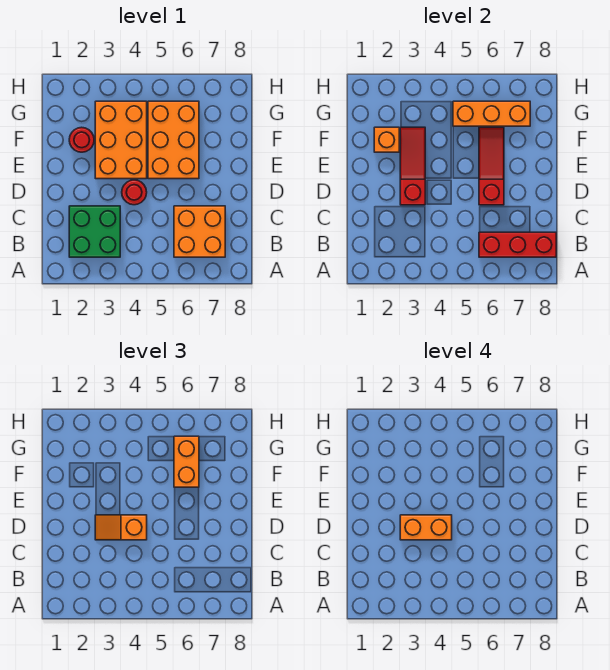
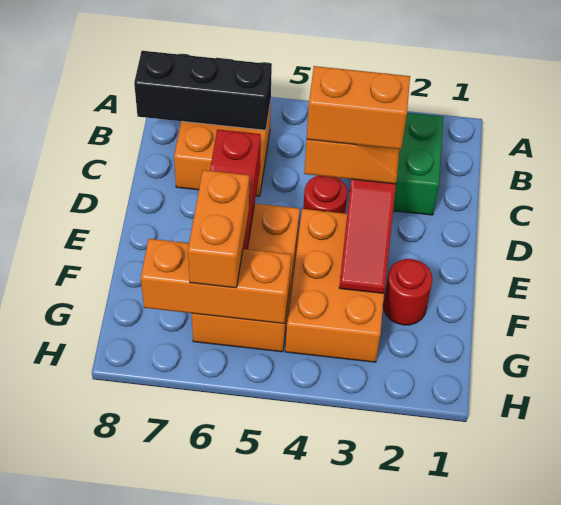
red 1x3 brick [479,232,556,257] -> black 1x3 brick [134,51,272,130]
orange 1x1 brick [374,127,399,152] -> none

